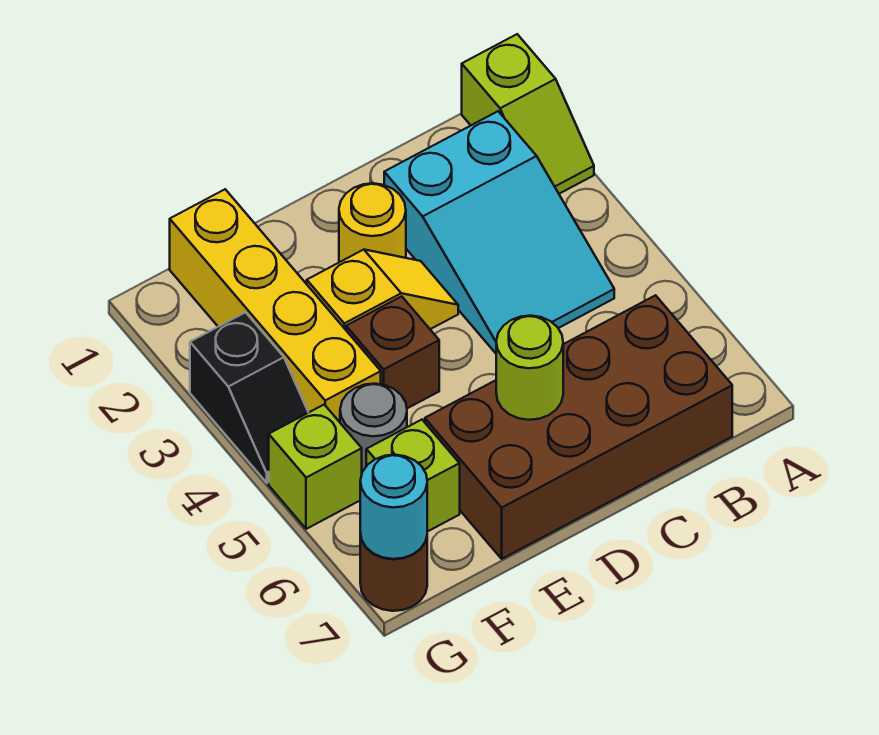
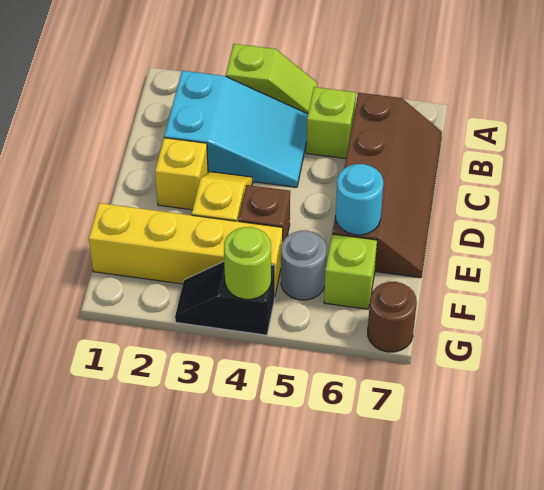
lime 1x2 slope [462,34,594,194] -> lime 1x2 slope moved to [226,44,317,114]
brown 2x4 brick [425,295,732,559] -> brown 2x4 slope [332,93,442,278]
yellow 1x1 round brick [339,183,406,262] -> yellow 1x1 brick [155,138,208,210]
lime 1x1 round brick [496,316,563,420] -> lime 1x1 round brick moved to [224,227,271,299]
black 1x2 slope [190,312,308,483] -> black 1x2 slope turned to [175,261,275,335]
lime 1x1 brick [269,405,362,529] -> lime 1x1 brick moved to [306,87,356,159]
cyan 1x1 round brick [360,455,427,559] -> cyan 1x1 round brick moved to [336,164,383,235]

